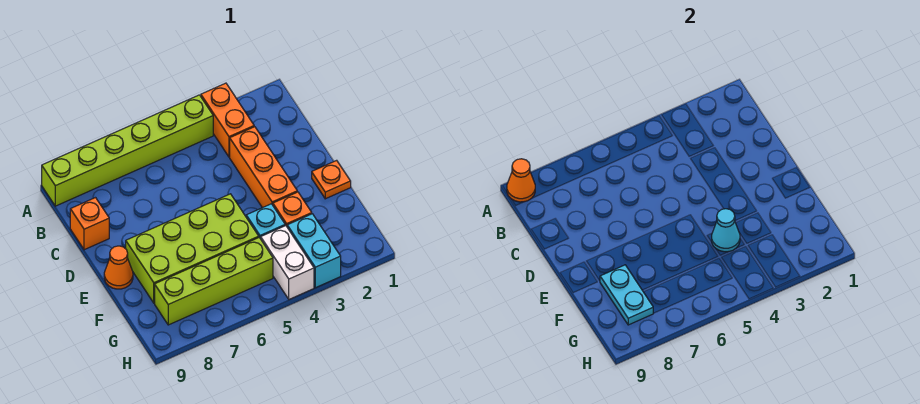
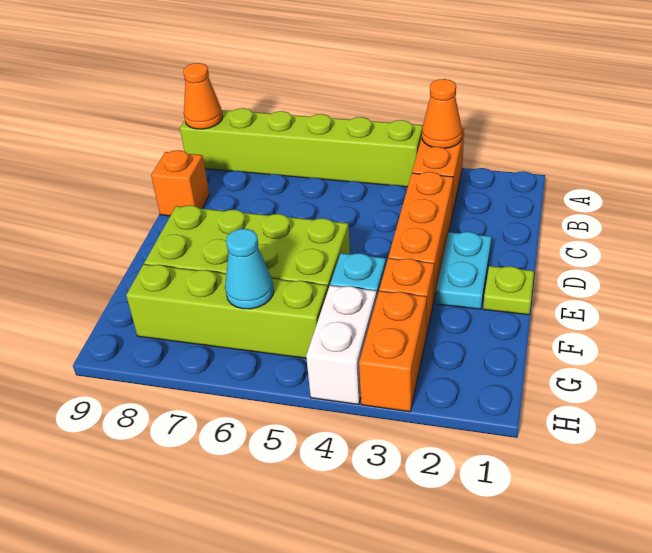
orange 1x1 plate [312,160,351,199] -> lime 1x1 plate [483,266,534,315]
orange 1x1 cone [104,246,133,289] -> orange 1x1 cone moved to [422,79,462,148]
cyan 1x1 cone [712,209,740,252] -> cyan 1x1 cone moved to [225,229,274,309]
cyan 1x2 plate [600,265,653,325] -> cyan 1x2 plate moved to [436,232,491,309]
cyan 1x2 brick [287,214,341,288] -> orange 1x2 brick [359,291,427,412]

